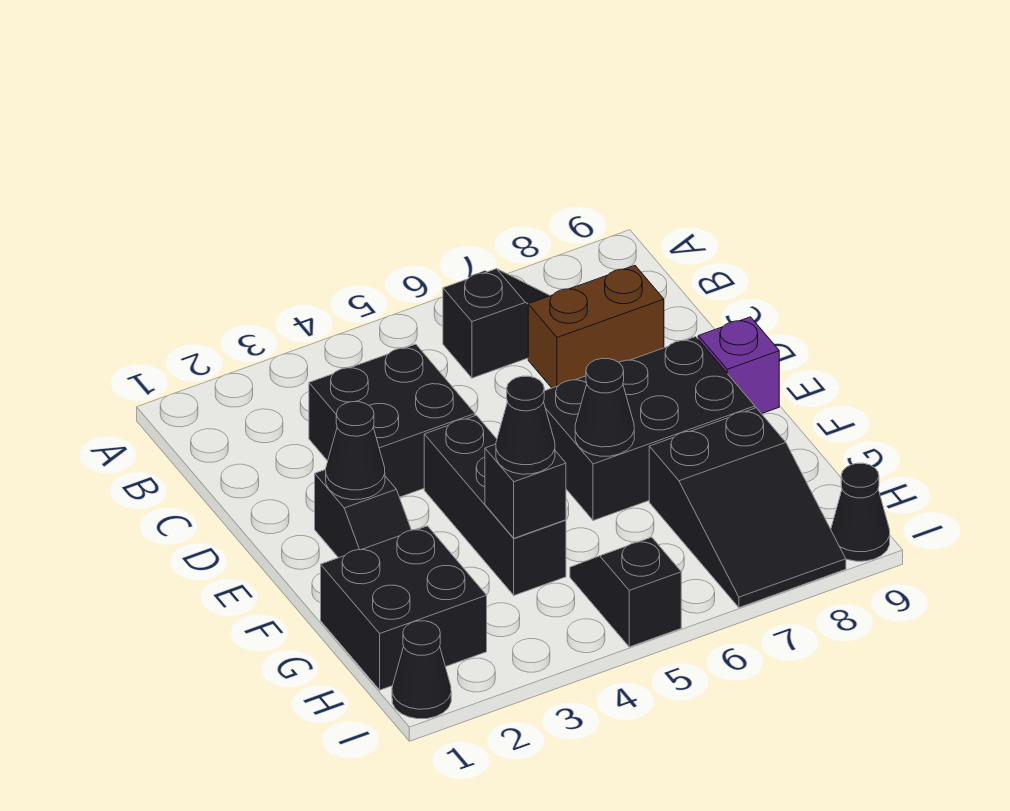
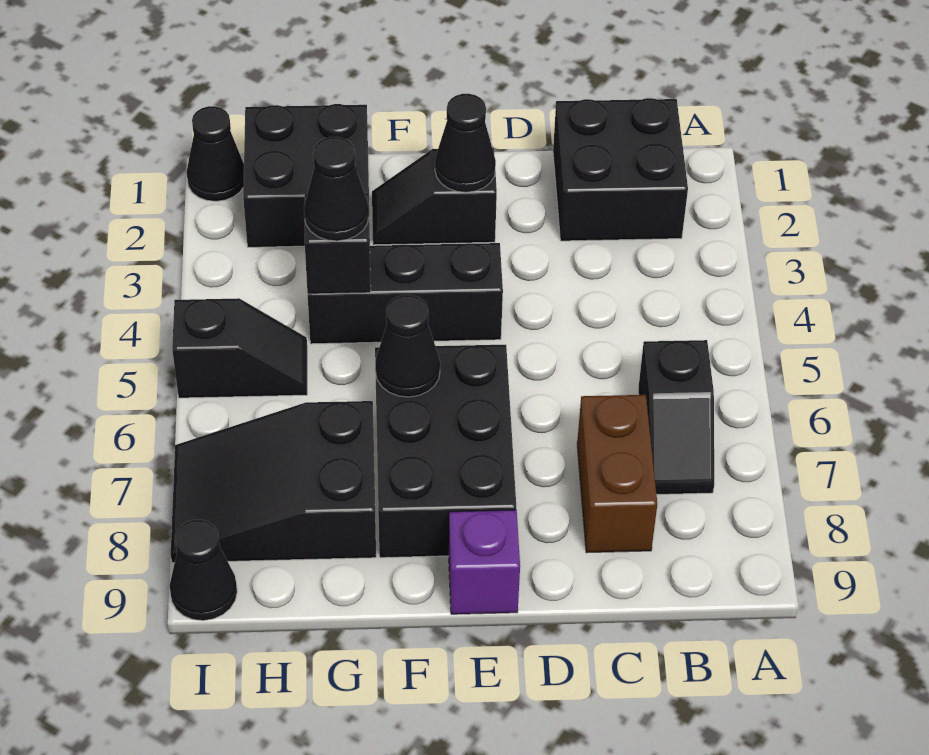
black 2x2 brick [309,344,475,497] -> black 2x2 brick moved to [553,98,688,241]

